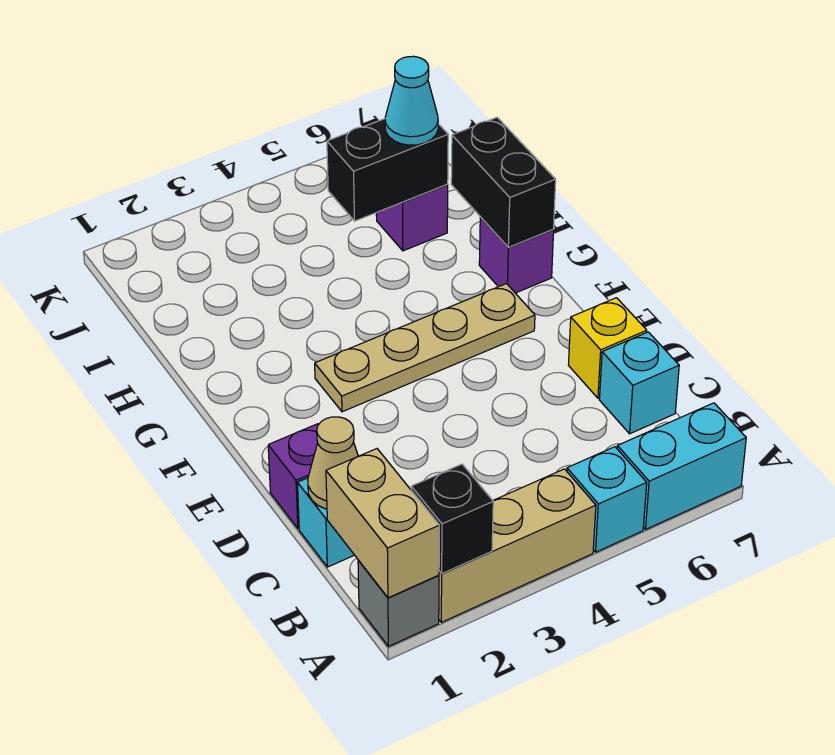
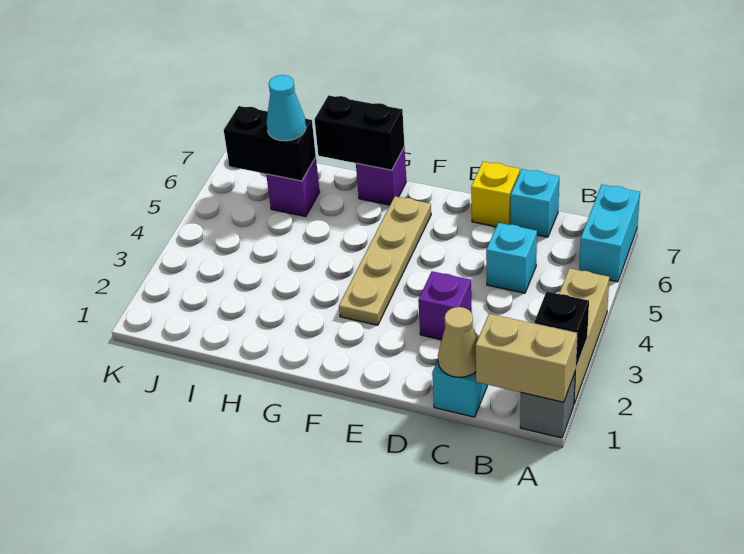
cyan 1x1 brick [567,447,647,552] -> cyan 1x1 brick moved to [486,223,537,293]
purple 1x1 brick [268,424,318,529] -> purple 1x1 brick moved to [418,271,472,340]
black 1x2 brick [327,119,448,221] -> black 1x2 brick turned to [224,106,316,181]

